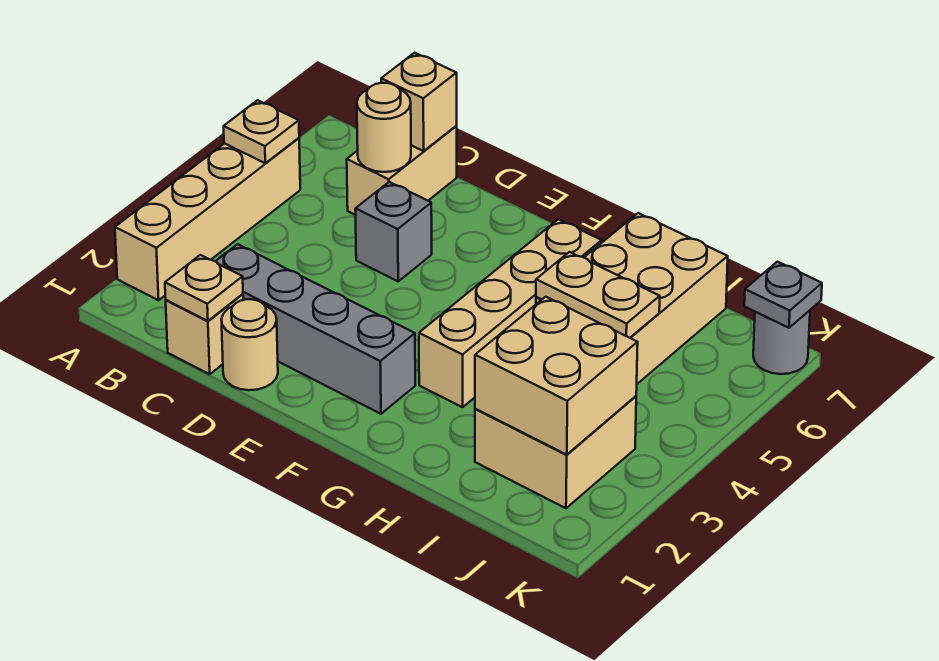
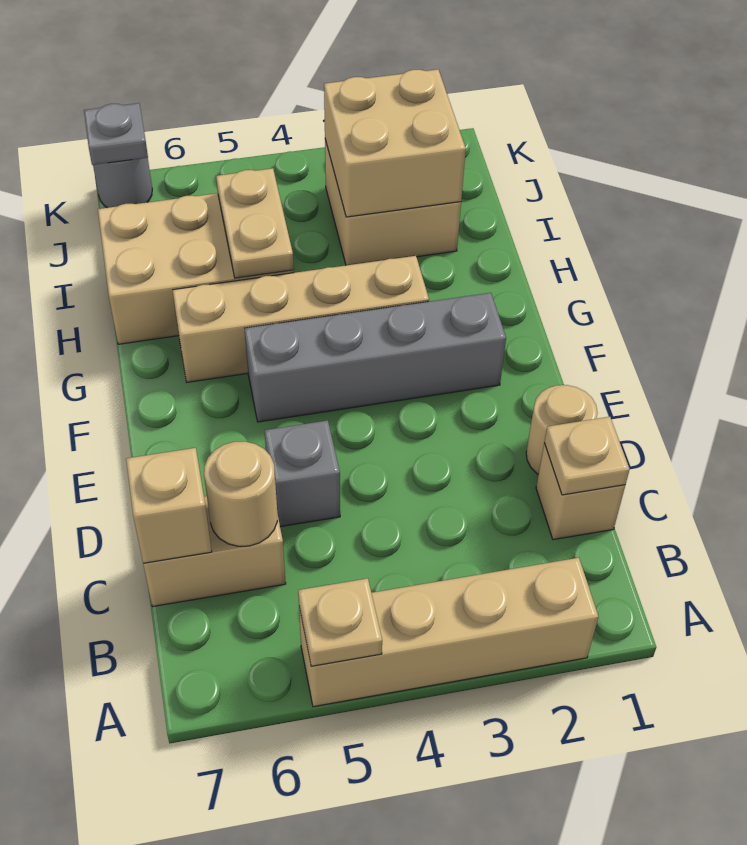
grey 1x4 brick [215,244,415,414] -> grey 1x4 brick turned to [244,293,506,422]

